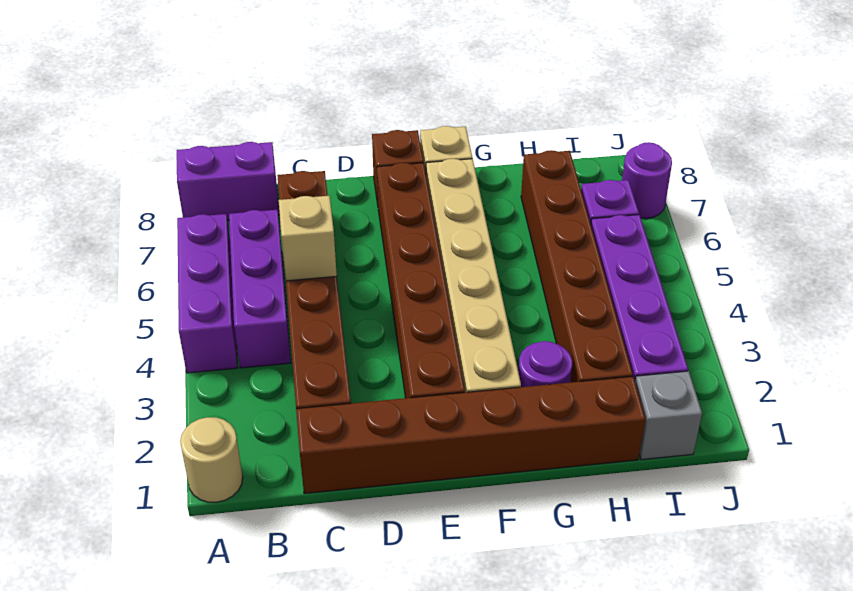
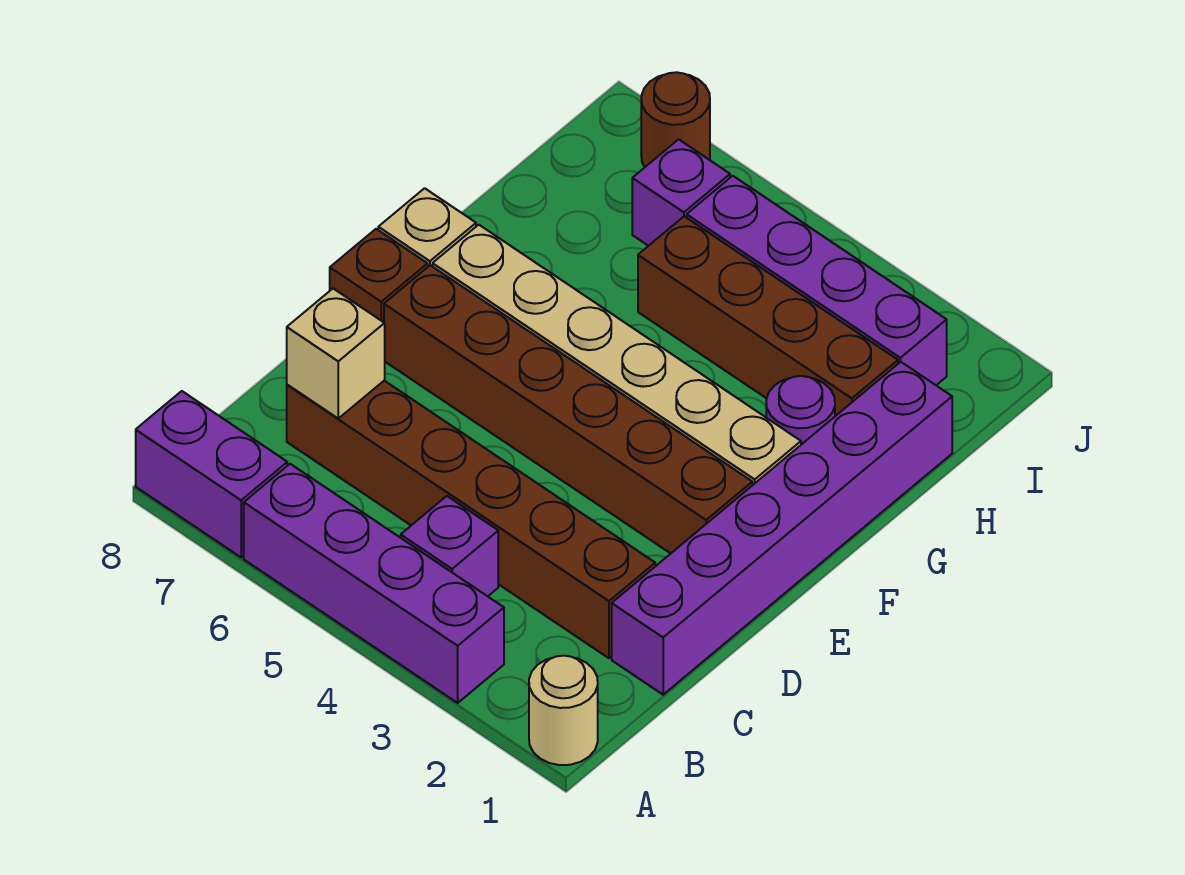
purple 1x3 brick [177,214,238,373] -> purple 1x4 brick [244,464,504,703]
purple 1x2 brick [177,142,279,220] -> purple 1x2 brick turned to [136,391,287,557]
purple 1x3 brick [229,210,291,368] -> purple 1x1 brick [401,496,498,596]
brown 1x6 brick [296,377,645,494] -> purple 1x6 brick [612,362,952,695]
tan 1x1 brick [279,196,337,281] -> tan 1x1 brick moved to [287,289,385,418]
brown 1x6 brick [521,150,633,382] -> brown 1x4 brick [638,216,898,416]
grey 1x1 brick [635,371,702,460] -> none
purple 1x1 round brick [622,142,672,219] -> brown 1x1 round brick [641,72,710,167]

